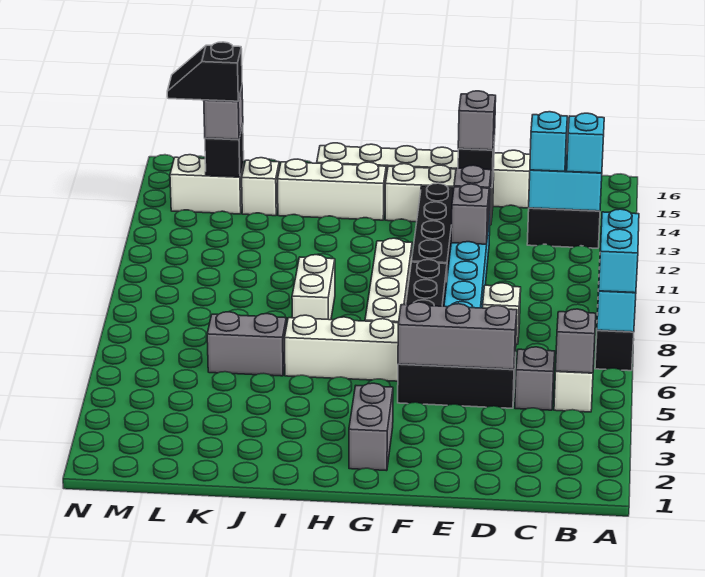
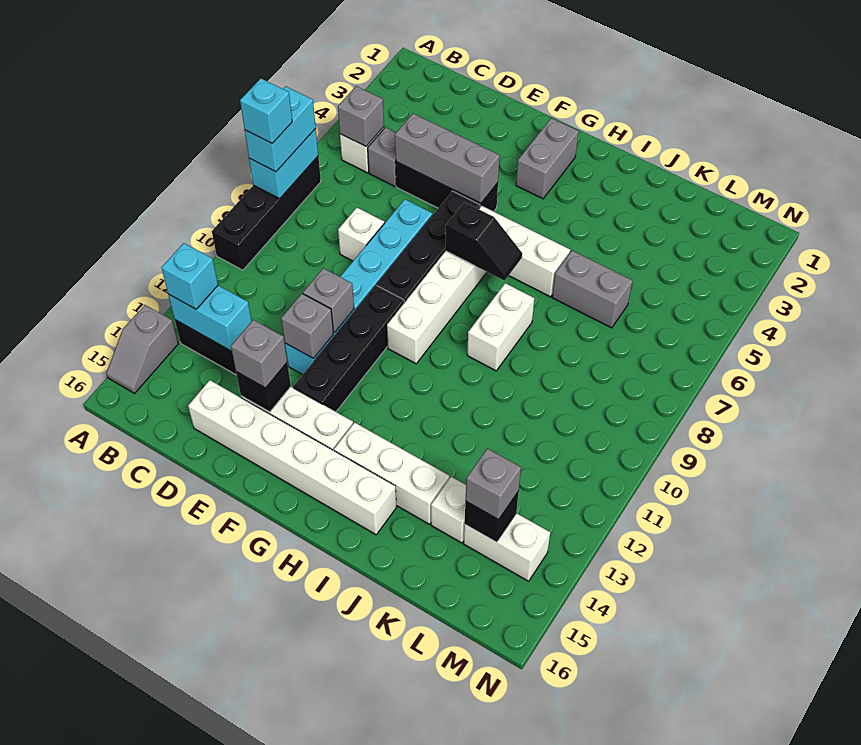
none -> grey 1x2 slope [106,305,178,393]
cyan 1x1 brick [530,112,567,171] -> cyan 1x1 brick moved to [240,78,292,143]
black 1x2 slope [167,42,242,101] -> black 1x2 slope moved to [445,202,522,281]

